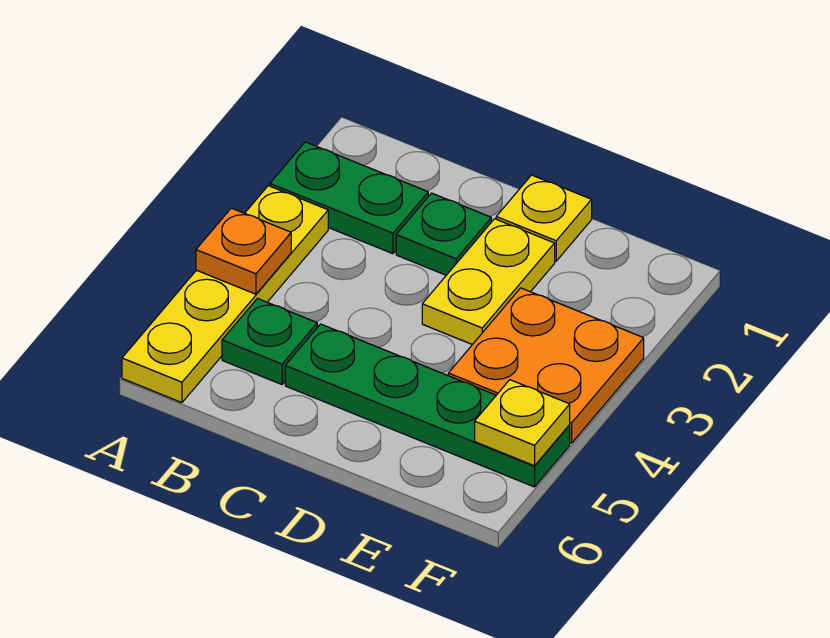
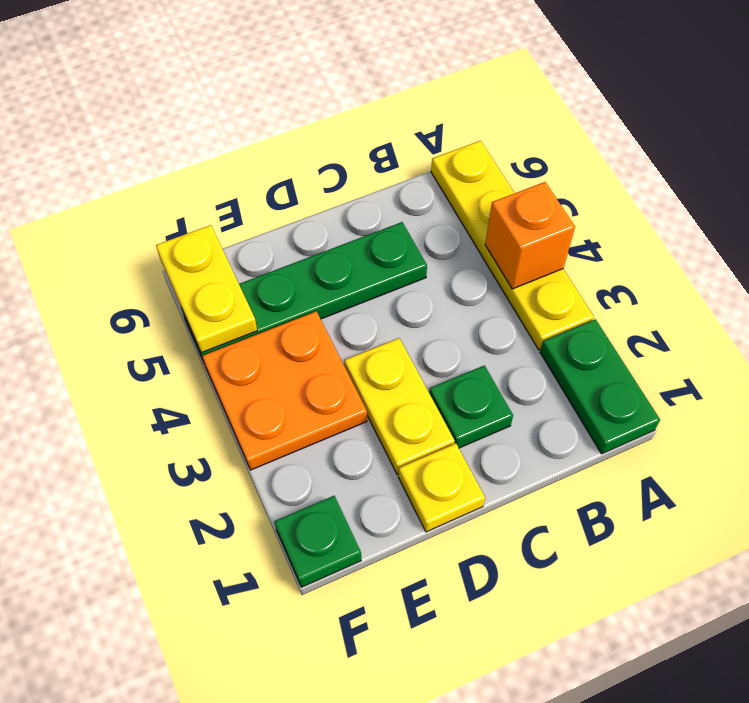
green 1x2 plate [270,142,428,254] -> green 1x2 plate turned to [540,319,660,454]
orange 1x1 plate [196,208,291,294] -> orange 1x1 brick [485,182,575,289]
green 1x1 plate [222,299,317,384] -> green 1x1 plate moved to [274,496,361,587]
yellow 1x1 plate [475,380,570,466] -> yellow 1x2 plate [156,225,257,353]

